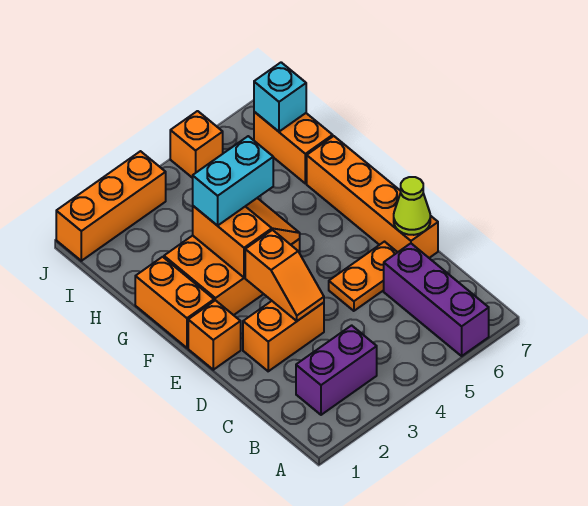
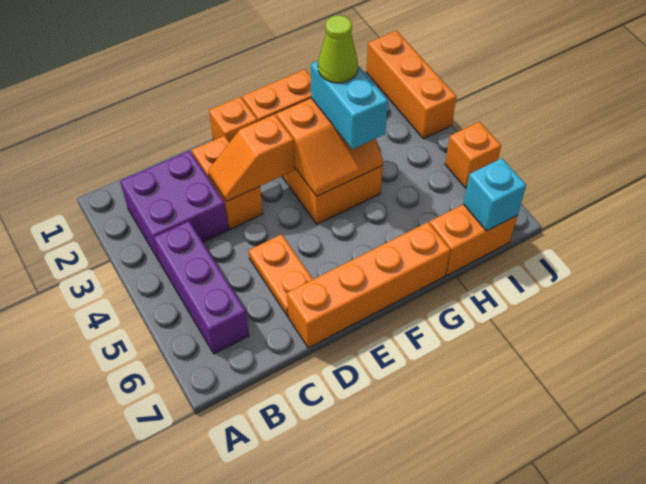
purple 1x3 brick [384,243,489,356] -> purple 1x3 brick turned to [154,221,249,354]
purple 1x2 brick [296,325,377,415] -> purple 2x2 brick [120,151,229,262]
lime 1x1 cone [394,177,430,235] -> lime 1x1 cone moved to [318,15,358,83]

